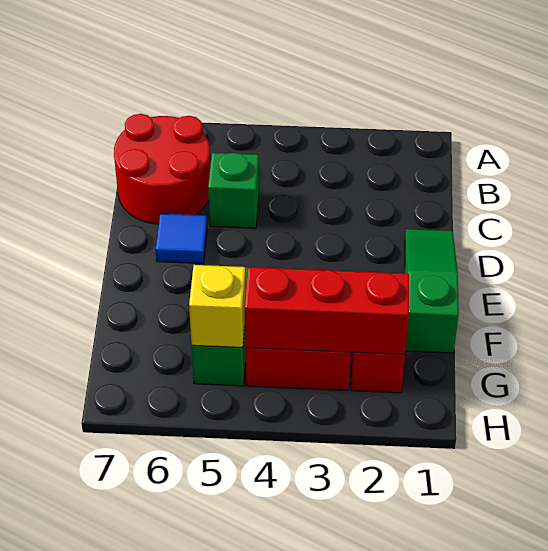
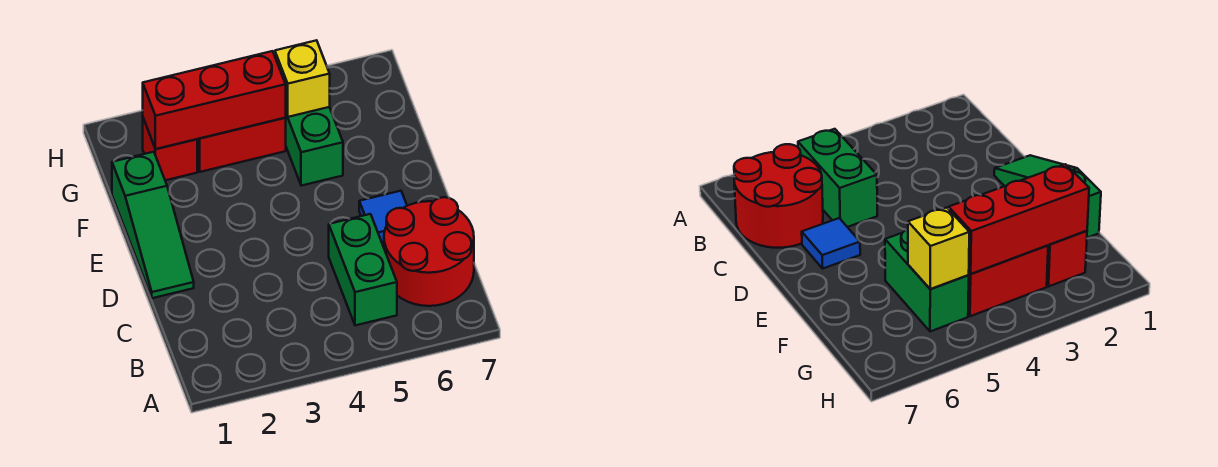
green 1x1 brick [208,153,259,228] -> green 1x2 brick [329,214,397,325]

